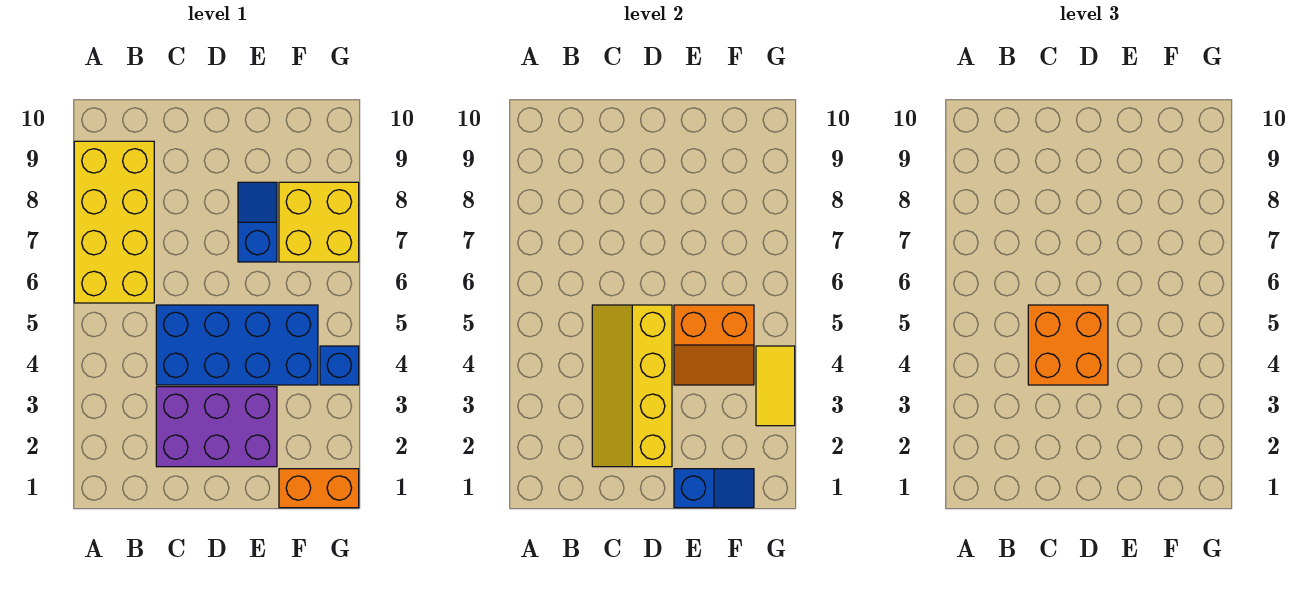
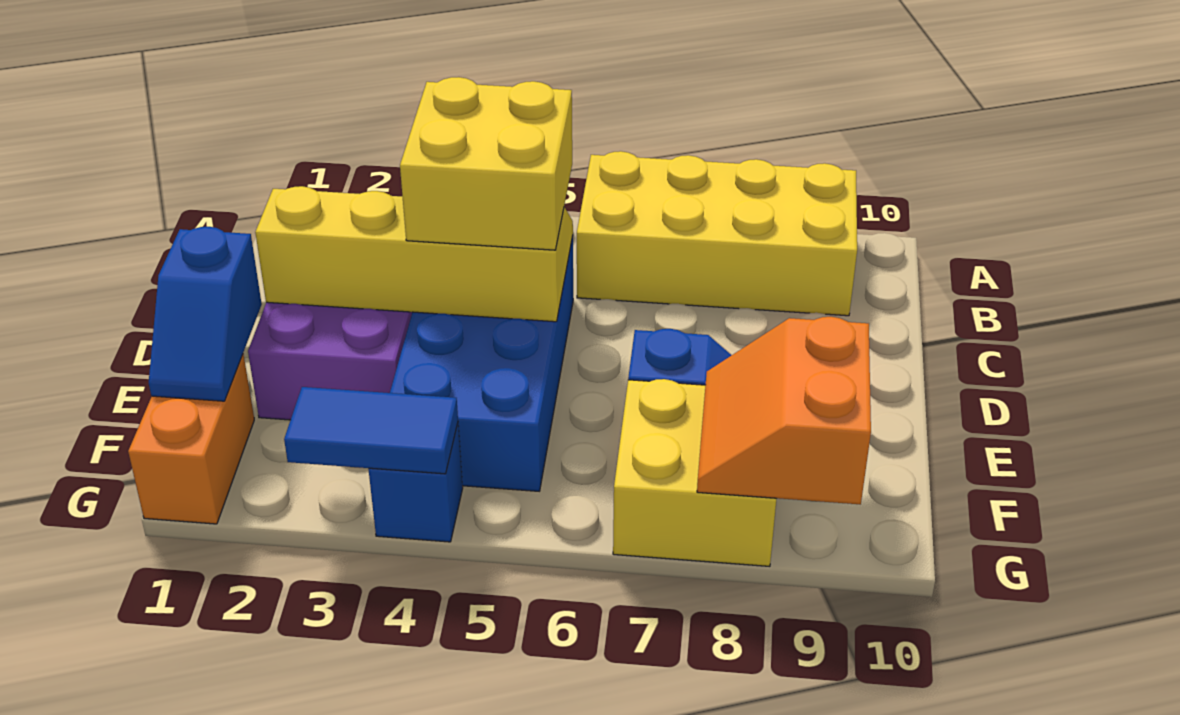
orange 2x2 brick [1028,305,1108,385] -> yellow 2x2 brick [400,77,572,250]
orange 2x2 slope [674,305,754,385] -> orange 2x2 slope moved to [697,317,871,504]
yellow 1x2 tile [756,346,795,426] -> blue 1x2 tile [284,387,458,474]

